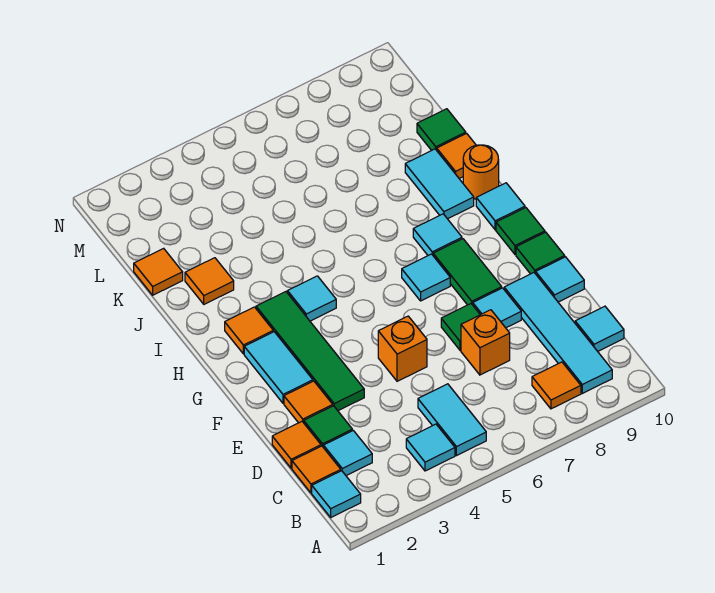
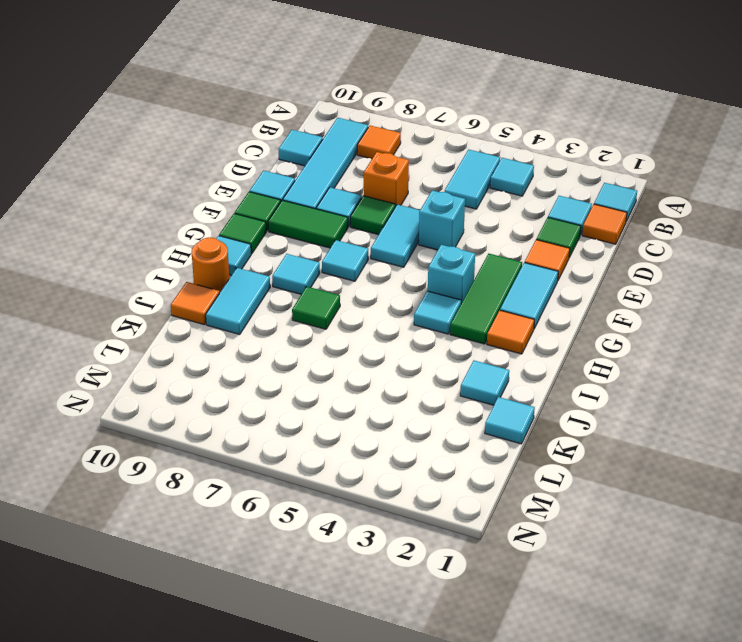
orange 1x1 tile [272,422,321,468] -> none
green 1x4 tile [256,292,364,411] -> green 1x3 tile [450,254,522,344]
orange 1x1 brick [378,316,427,381] -> cyan 1x1 brick [419,190,465,250]
none -> cyan 1x2 tile [371,204,420,267]
green 1x2 tile [433,239,502,305] -> green 1x2 tile turned to [268,200,348,248]
none -> cyan 1x1 brick [428,245,475,303]
orange 1x1 tile [185,258,234,304] -> cyan 1x1 tile [460,361,509,405]
orange 1x1 tile [134,248,183,295] -> cyan 1x1 tile [485,397,535,444]
green 1x1 tile [417,109,466,150] -> green 1x1 tile moved to [292,286,340,329]

